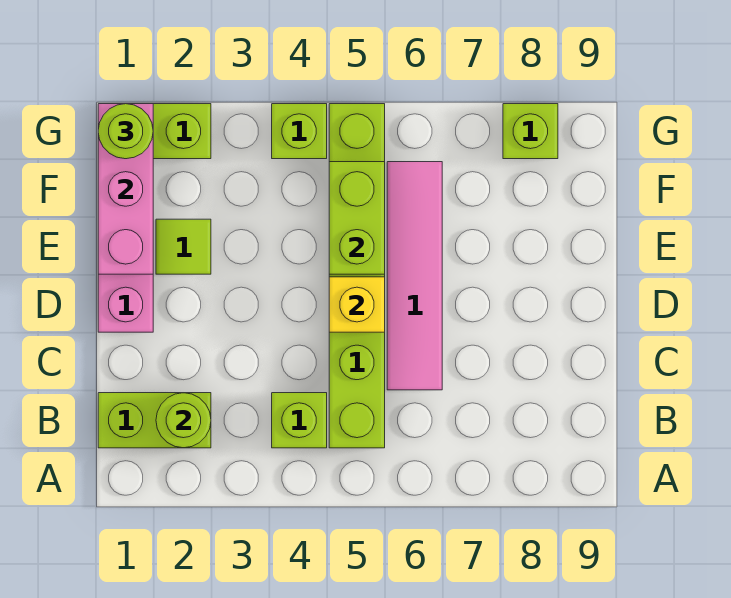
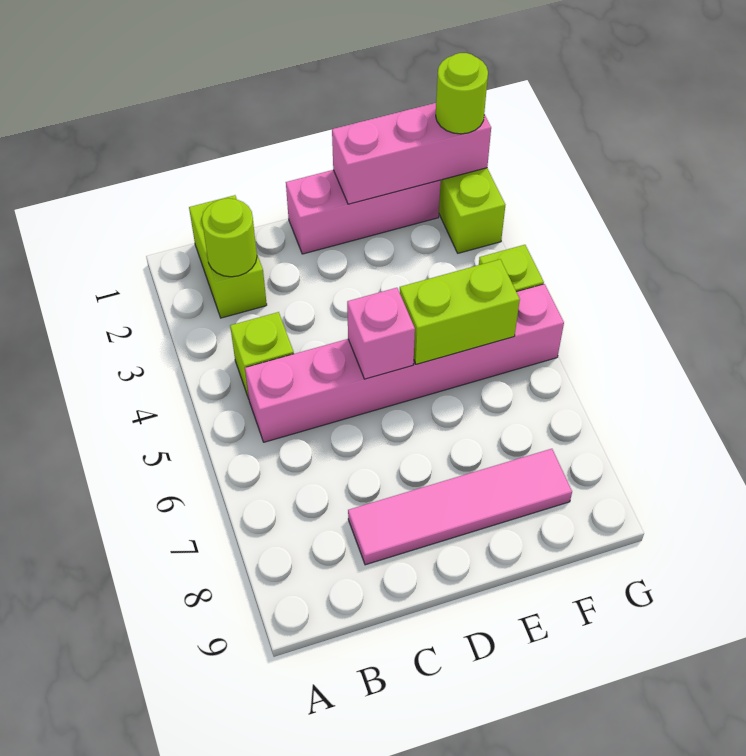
lime 1x6 brick [329,104,385,448] -> pink 1x6 brick [245,284,564,442]
pink 1x4 tile [387,162,442,390] -> pink 1x4 tile moved to [348,449,572,565]
yellow 1x1 brick [329,277,385,332] -> pink 1x1 brick [347,288,415,379]
lime 1x1 tile [156,219,211,274] -> none
lime 1x1 brick [503,104,558,159] -> none

